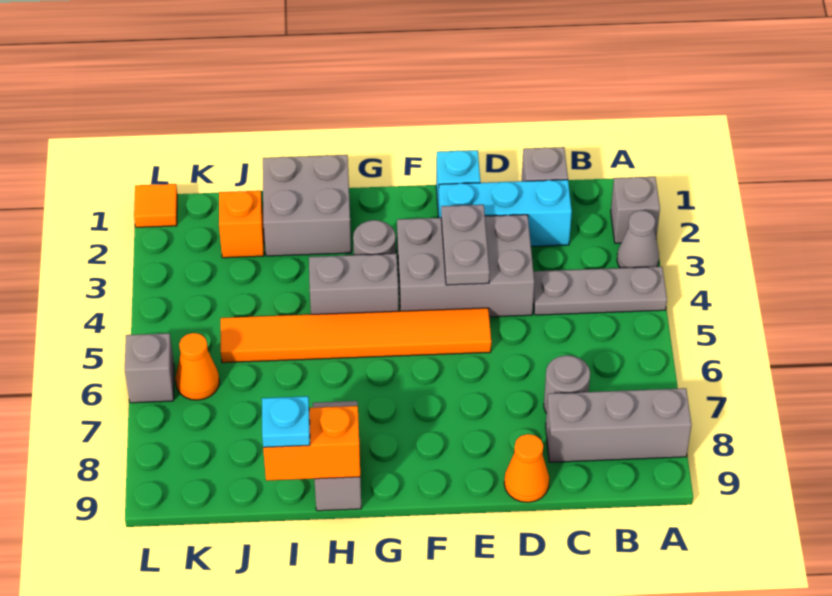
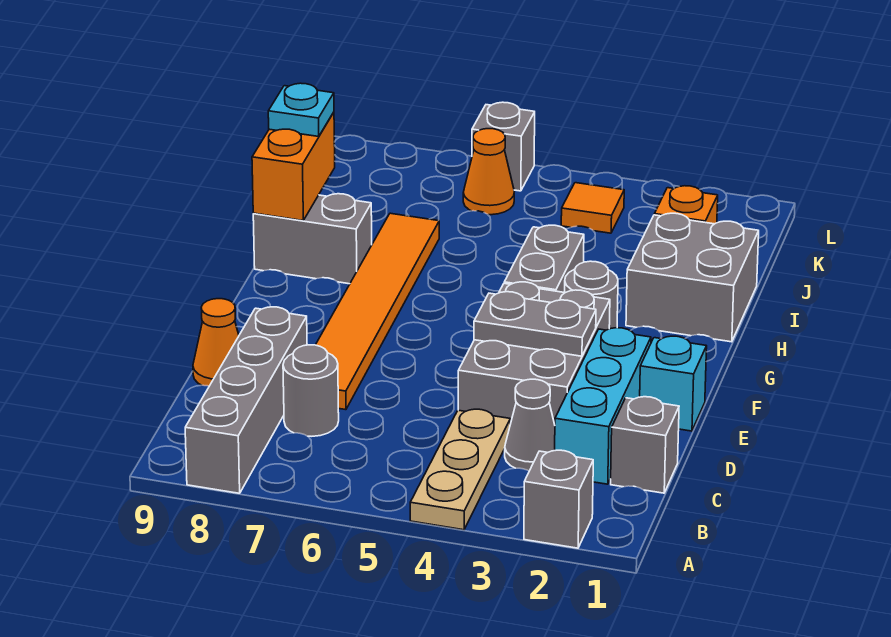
grey 1x1 cone [617,210,659,268] -> grey 1x1 cone moved to [505,379,555,471]
grey 1x3 plate [533,267,667,315] -> tan 1x3 plate [410,409,510,530]
grey 1x3 brick [546,388,692,462] -> grey 1x4 brick [185,307,307,493]
orange 1x6 tile [221,308,491,363] -> orange 1x6 tile moved to [316,213,439,410]
orange 1x1 tile [134,184,177,227] -> orange 1x1 tile moved to [561,183,624,233]

